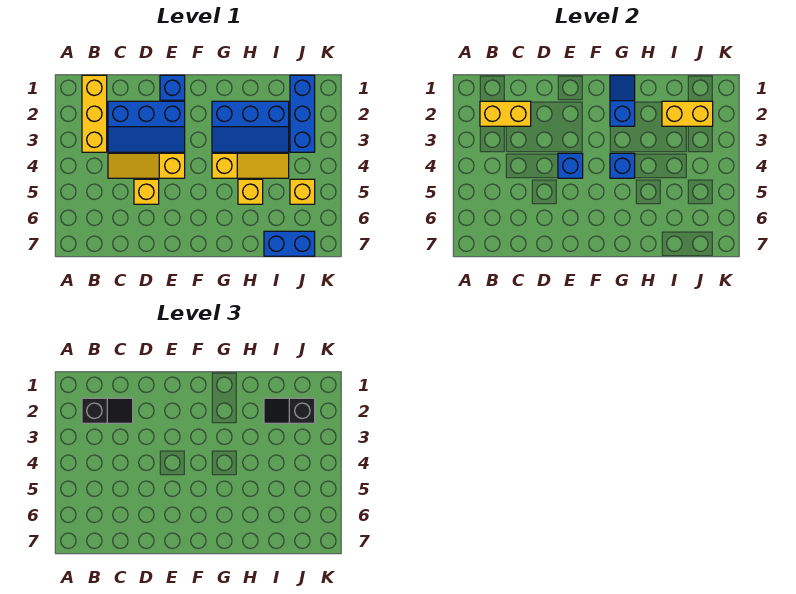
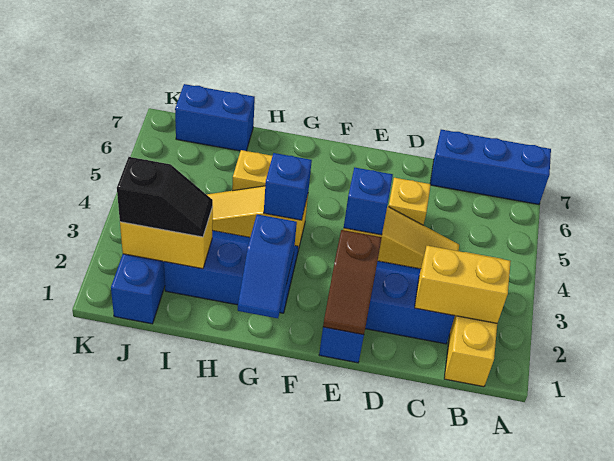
none -> blue 1x3 brick [430,130,551,204]
black 1x2 slope [82,398,133,423] -> none
none -> brown 1x2 slope [323,230,382,335]
yellow 1x1 brick [290,179,315,204] -> none

